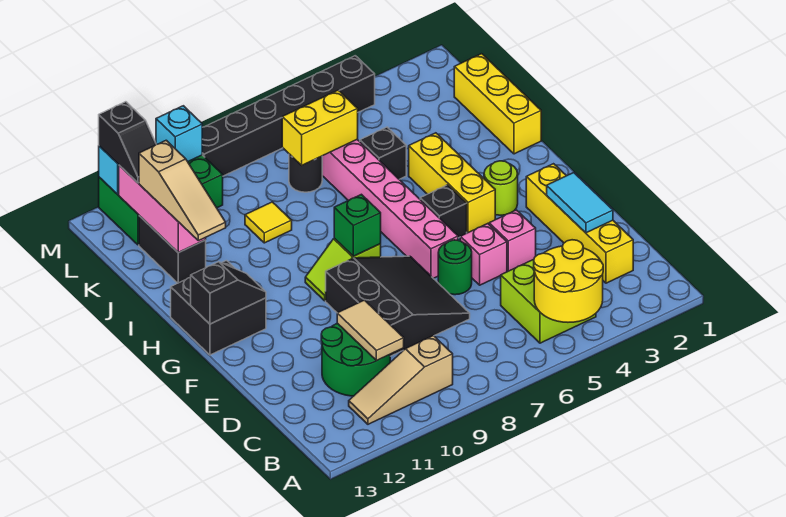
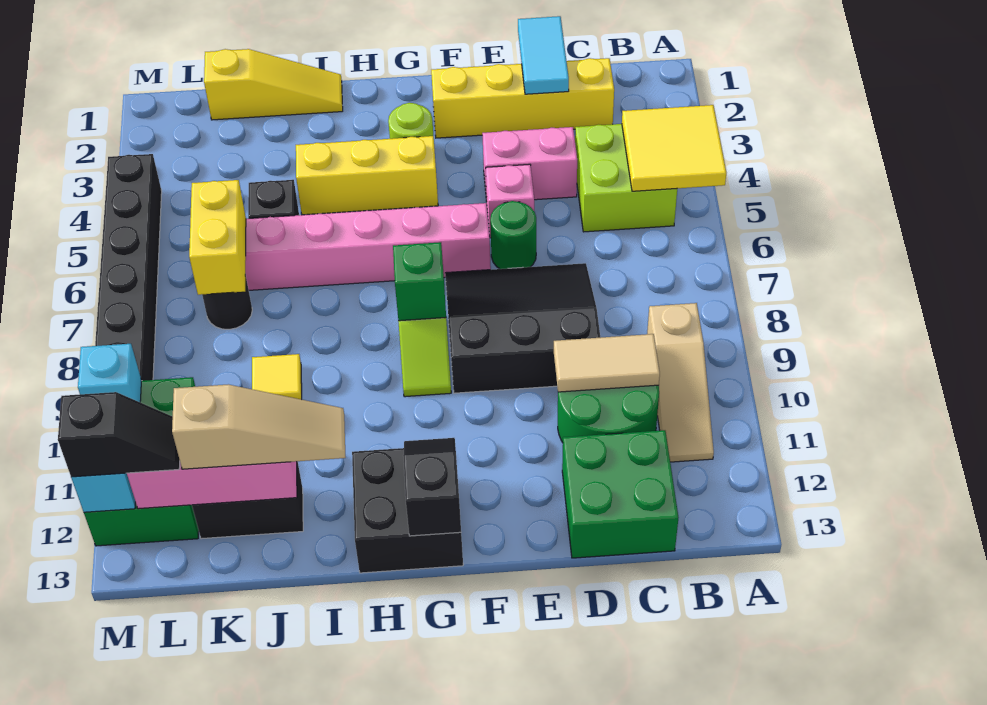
yellow 2x2 round brick [534,240,603,322] -> yellow 2x2 tile [622,105,726,191]
none -> green 2x2 brick [562,430,678,558]
cyan 1x2 tile [547,173,613,233] -> cyan 1x2 tile turned to [518,16,569,94]
pink 1x1 brick [489,210,536,271] -> pink 1x2 brick [482,127,577,201]
black 1x1 brick [420,185,467,238] -> none
yellow 1x3 brick [454,54,541,154] -> yellow 1x3 slope [204,49,343,120]

